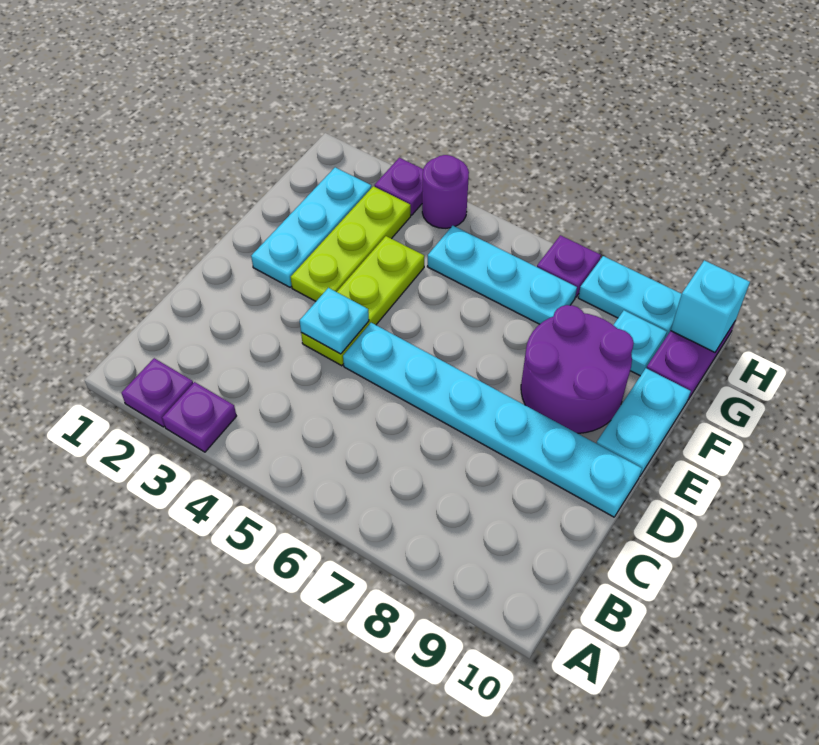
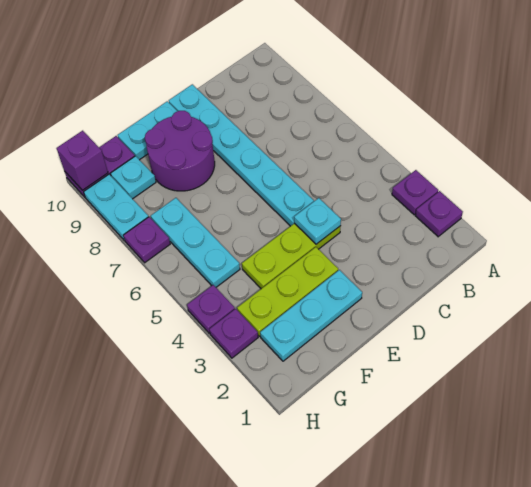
purple 1x1 round brick [422,155,469,228] -> purple 1x1 plate [187,285,235,333]
cyan 1x1 brick [671,260,750,352] -> purple 1x1 brick [57,131,108,190]

